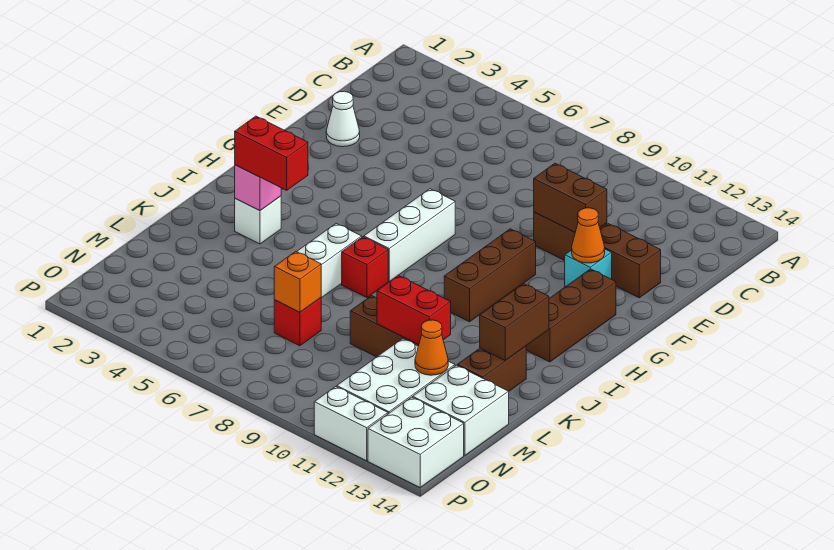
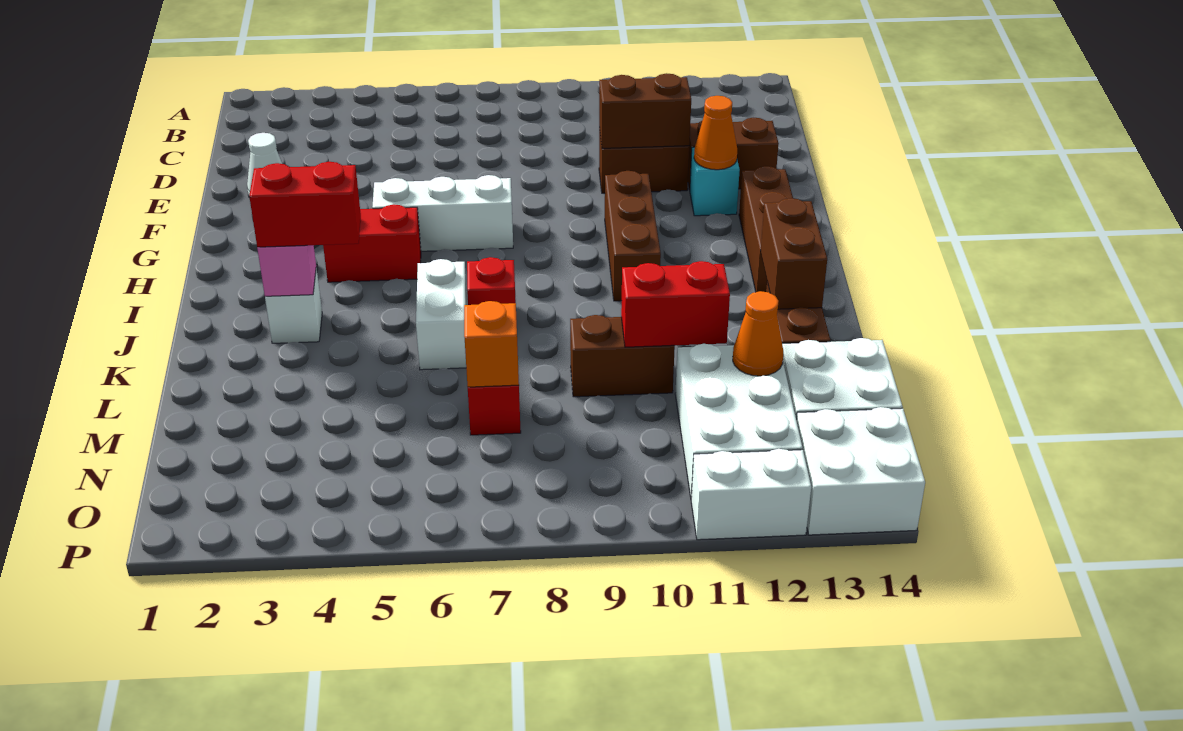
white 1x3 brick [364,189,455,282] -> white 1x3 brick turned to [372,175,513,251]
none -> red 1x2 brick [323,204,421,282]

